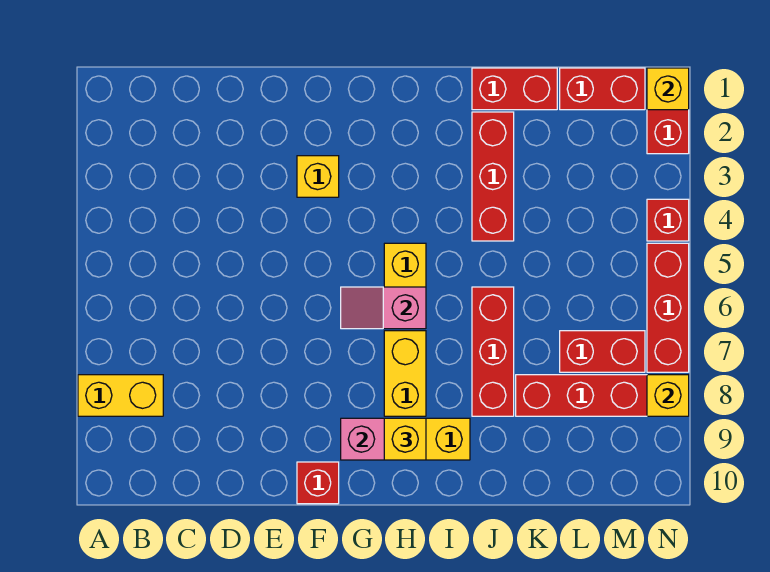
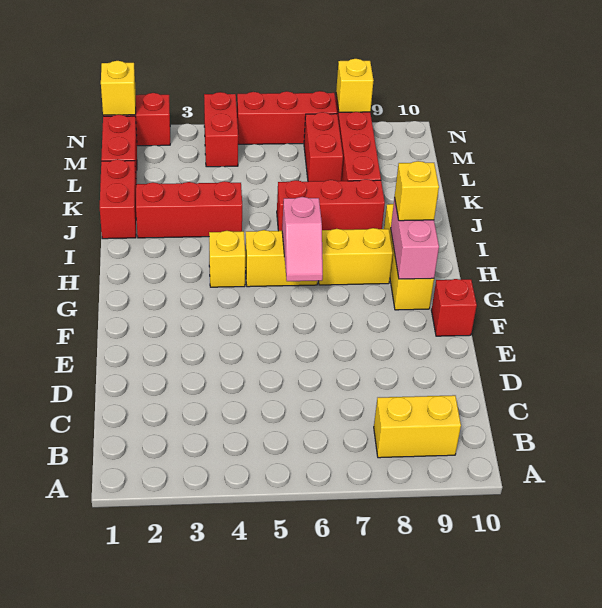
yellow 1x2 brick [78,375,163,416] -> yellow 1x2 brick turned to [374,395,461,458]
yellow 1x1 brick [297,156,339,197] -> yellow 1x1 brick moved to [209,231,245,287]
red 1x1 brick [647,199,689,241] -> red 1x2 brick [204,92,238,167]

